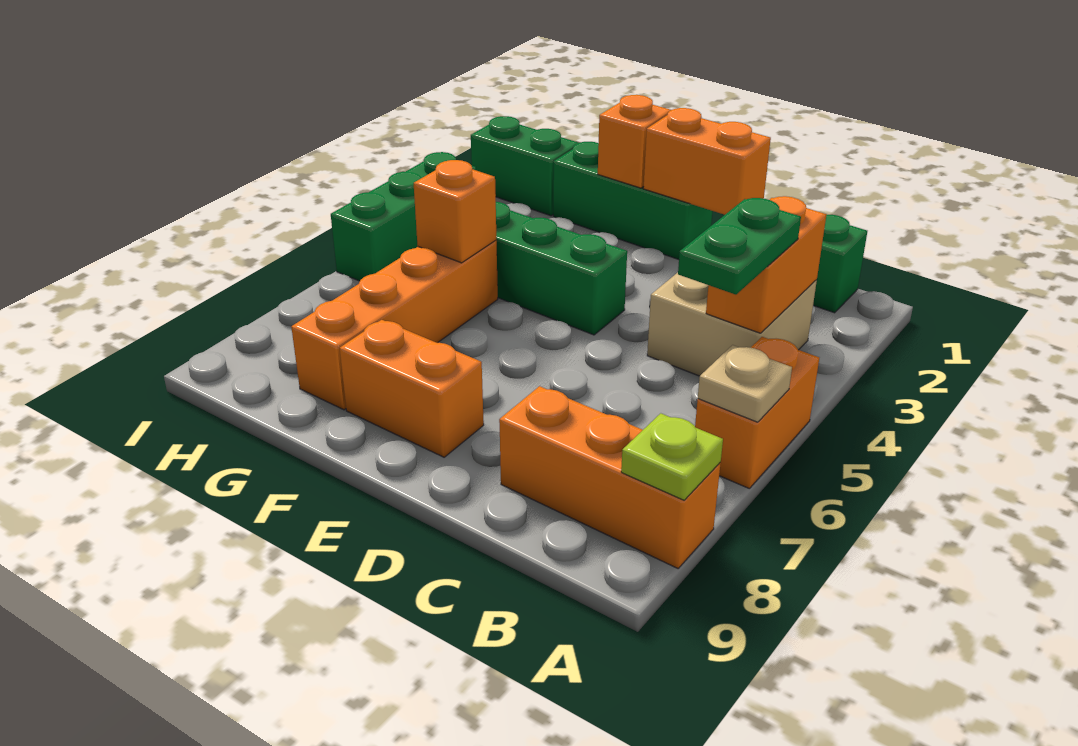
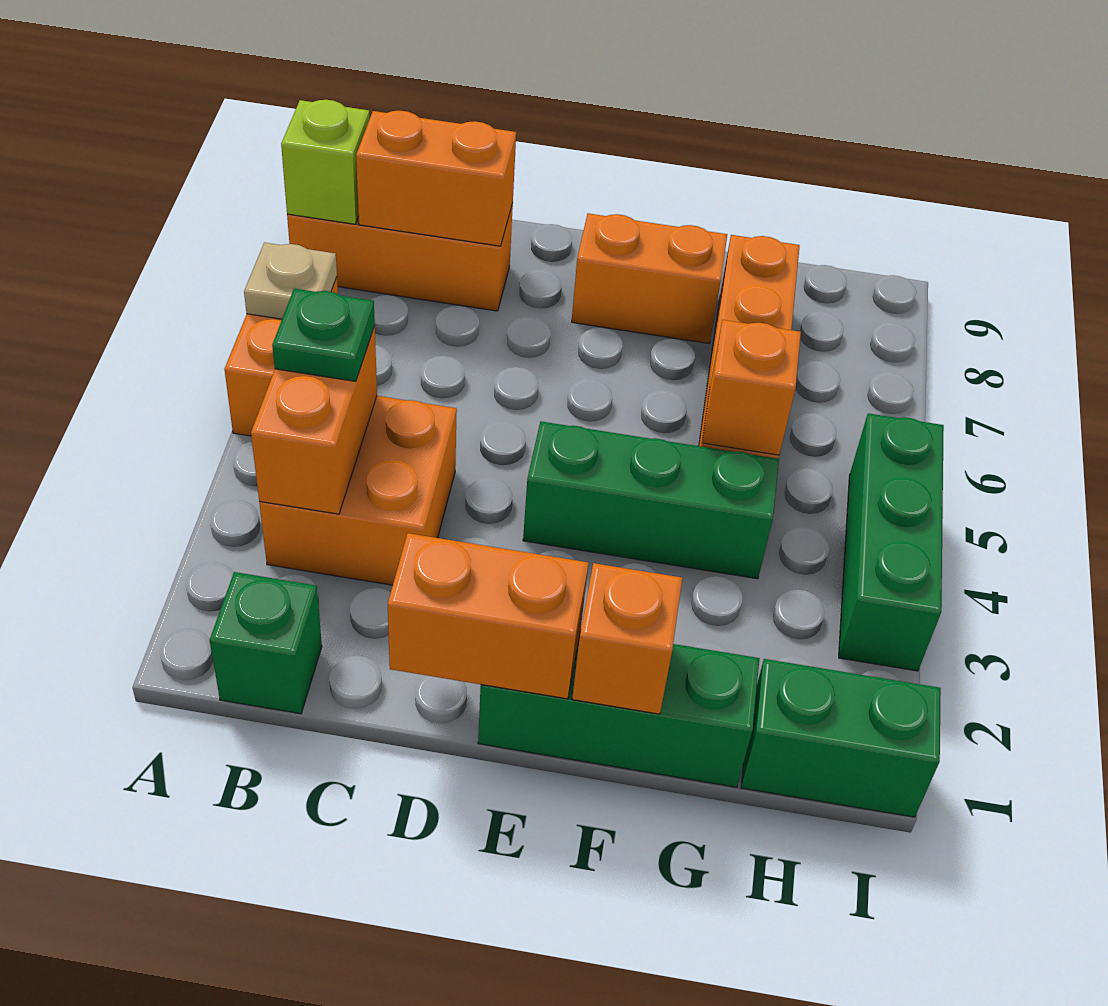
lime 1x1 plate [621,413,723,500] -> lime 1x1 brick [281,100,369,224]
tan 2x2 brick [647,273,817,376] -> orange 2x2 brick [259,396,457,585]
green 1x2 plate [678,198,801,295] -> green 1x1 plate [272,289,375,381]
none -> orange 1x2 brick [356,111,516,246]

